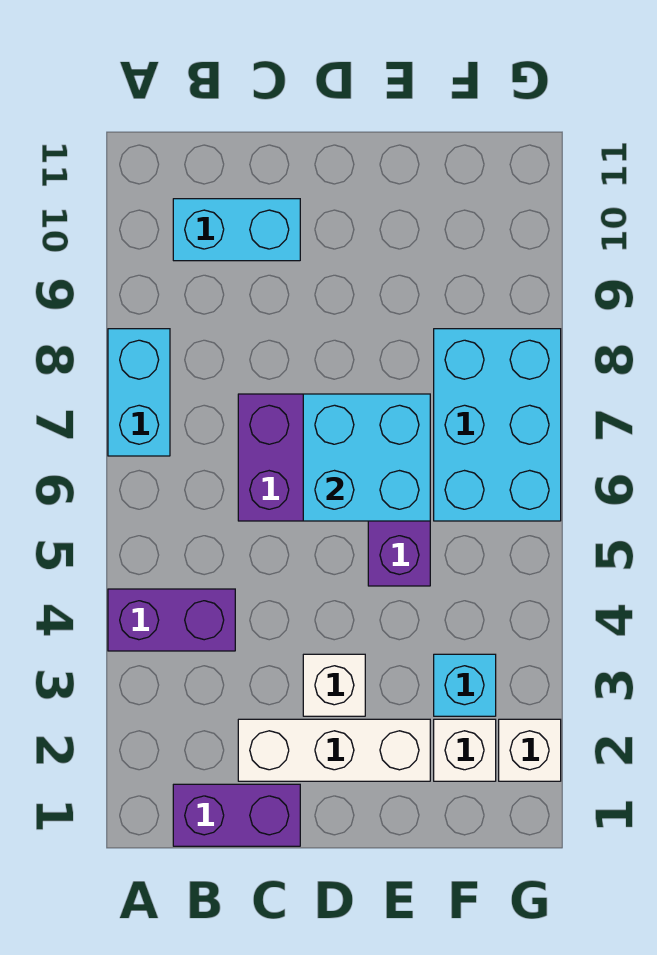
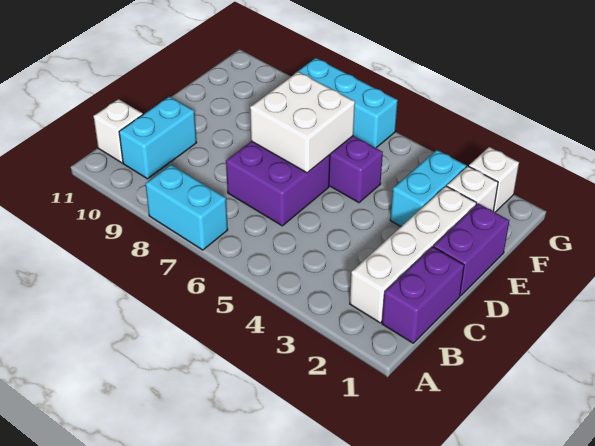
purple 1x2 brick [108,589,235,651] -> purple 1x2 brick moved to [433,204,509,296]
white 1x3 brick [238,719,430,781] -> white 1x4 brick [350,186,476,323]
white 1x1 brick [303,654,365,716] -> white 1x1 brick moved to [94,99,143,163]
cyan 2x2 brick [303,394,430,521] -> white 2x2 brick [250,72,355,173]
cyan 1x1 brick [434,654,496,716] -> cyan 1x2 brick [390,150,466,226]
cyan 2x3 brick [434,329,561,521] -> cyan 1x3 brick [296,58,398,148]

